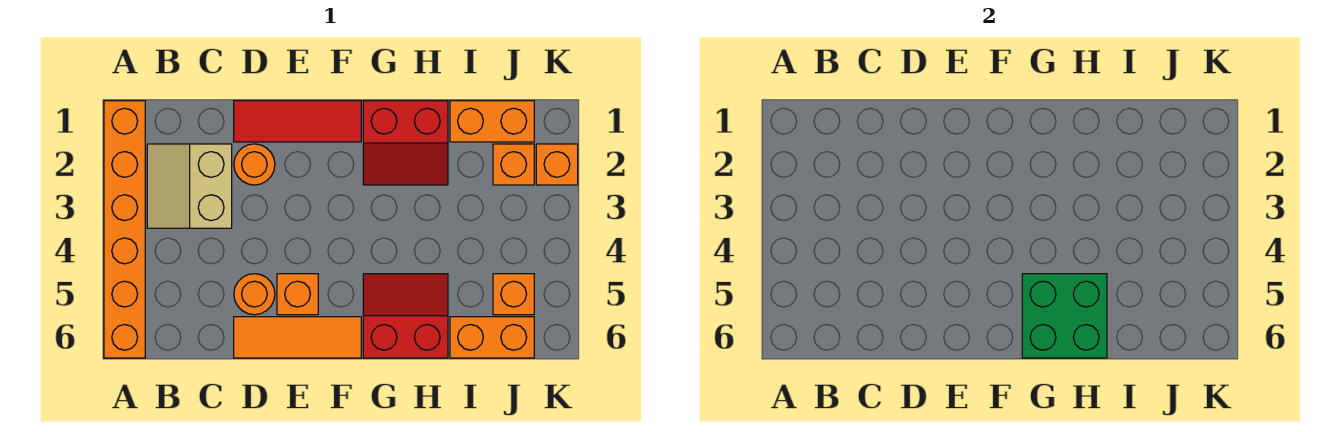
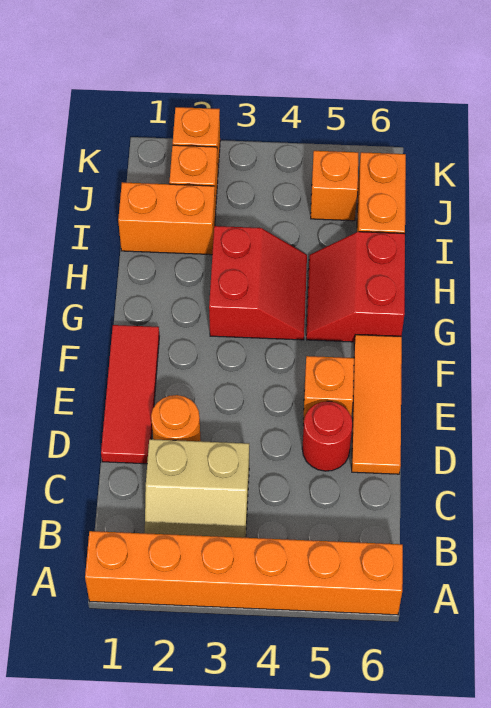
orange 1x1 round brick [234,274,275,315] -> red 1x1 round brick [302,401,353,471]
red 2x2 slope [363,101,448,185] -> red 2x2 slope moved to [209,226,307,340]
green 2x2 brick [1022,274,1107,358] -> none
orange 1x2 brick [450,101,534,142] -> orange 1x2 brick turned to [118,182,215,255]

